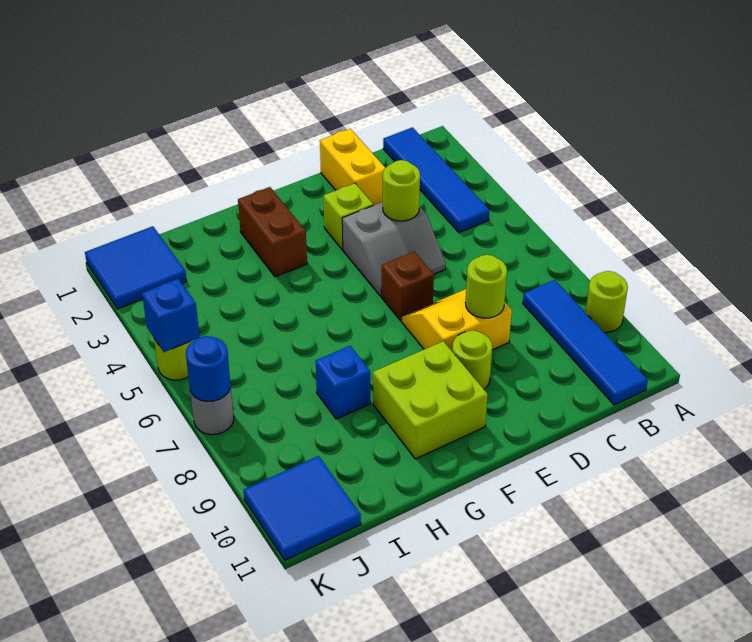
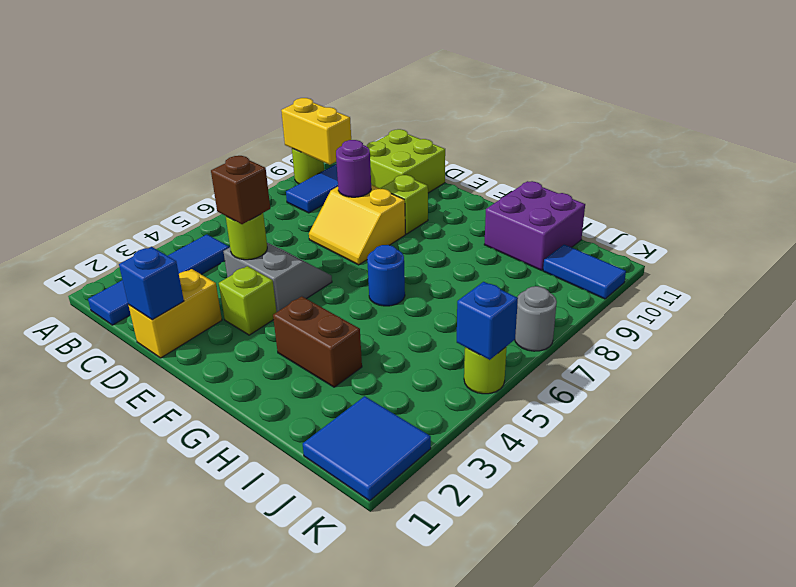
none -> yellow 1x2 brick [281,98,351,165]
lime 1x1 round brick [465,255,507,318] -> purple 1x1 round brick [336,140,371,197]
brown 1x1 brick [382,252,434,321] -> brown 1x1 brick moved to [211,156,270,224]
lime 1x1 round brick [452,330,492,389] -> lime 1x1 brick [381,175,428,234]
lime 2x2 brick [373,341,488,459] -> lime 2x2 brick moved to [367,129,445,193]
brown 1x2 brick [238,187,307,277] -> brown 1x2 brick turned to [273,296,362,387]
blue 1x1 brick [316,346,370,419] -> blue 1x1 brick moved to [119,247,184,320]
none -> purple 2x2 brick [484,181,585,270]
blue 2x2 tile [244,456,361,560] -> blue 1x2 tile [543,245,626,299]
blue 1x1 round brick [186,336,230,402] -> blue 1x1 round brick moved to [367,245,405,306]

